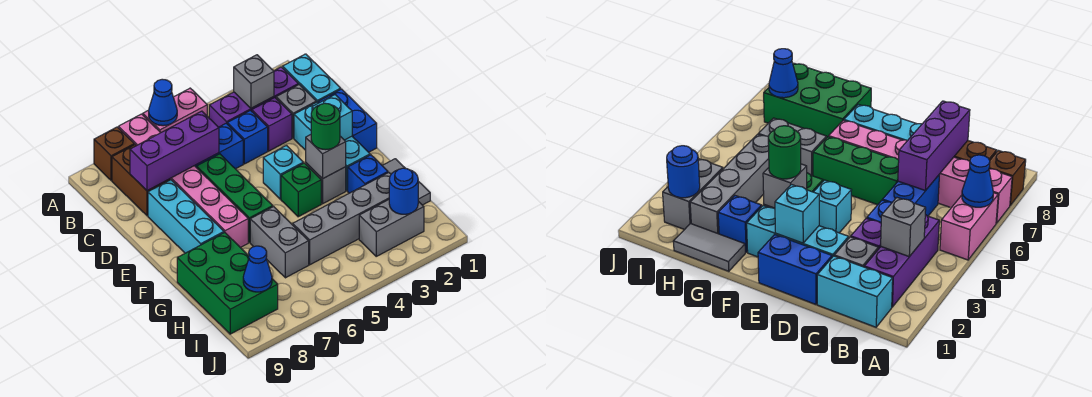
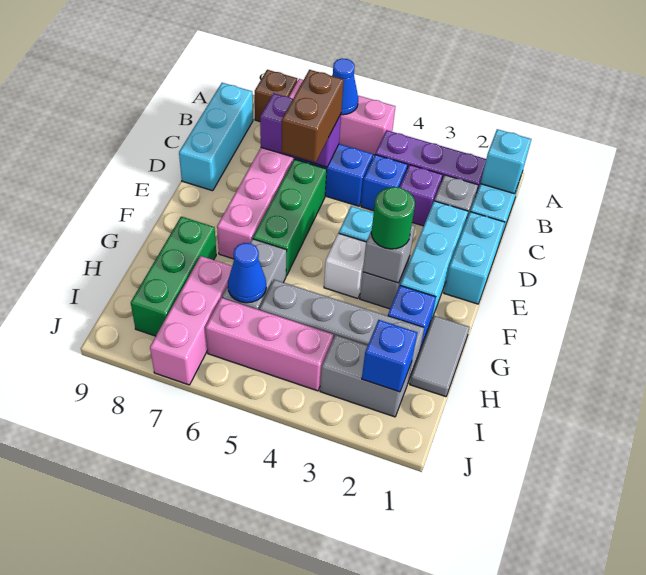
grey 1x1 brick [234,55,274,108] -> none
brown 1x2 brick [112,145,170,216] -> brown 1x2 brick moved to [282,70,344,162]
purple 1x3 brick [130,111,219,191] -> purple 1x2 brick [260,93,341,167]
blue 1x2 brick [318,89,377,152] -> cyan 1x2 brick [444,212,505,304]
cyan 1x3 brick [148,180,224,253] -> cyan 1x3 brick moved to [179,83,253,191]
cyan 1x1 brick [312,95,352,140] -> cyan 1x1 brick moved to [481,129,531,194]
green 1x1 brick [281,163,321,217] -> white 1x1 brick [324,233,366,299]
green 2x3 brick [177,232,278,334] -> green 1x3 brick [131,217,216,336]
none -> pink 1x3 brick [150,256,232,385]
blue 1x1 round brick [389,168,418,214] -> blue 1x1 brick [362,320,418,392]
none -> pink 1x3 brick [206,298,333,391]
blue 1x1 cone [243,246,272,292] -> blue 1x1 cone moved to [228,243,266,303]

